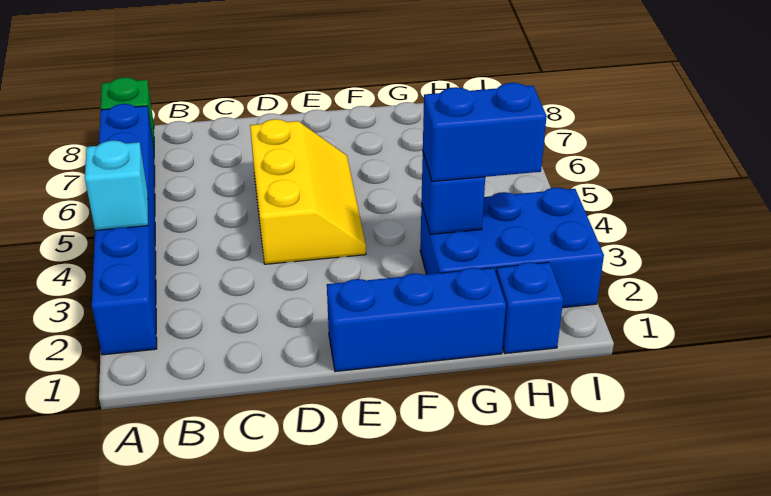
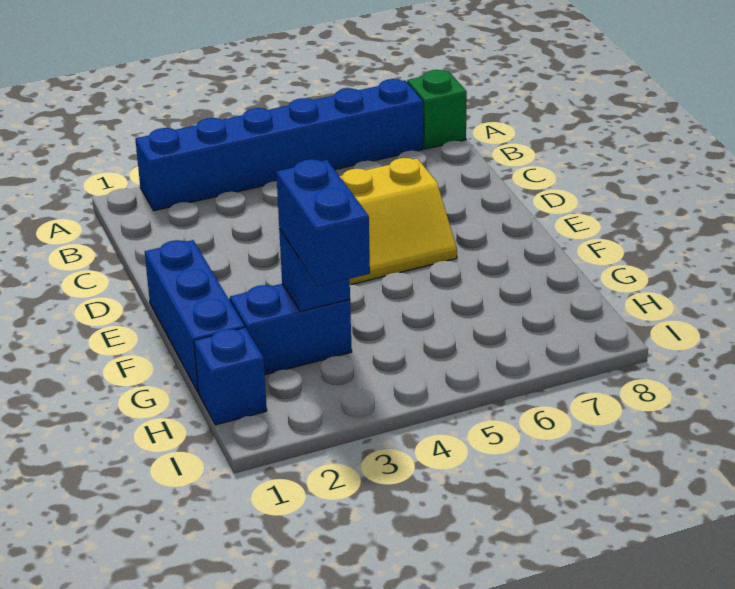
cyan 1x1 brick [85,140,148,230] -> none
blue 2x3 brick [420,187,604,308] -> blue 1x2 brick [230,284,352,375]

